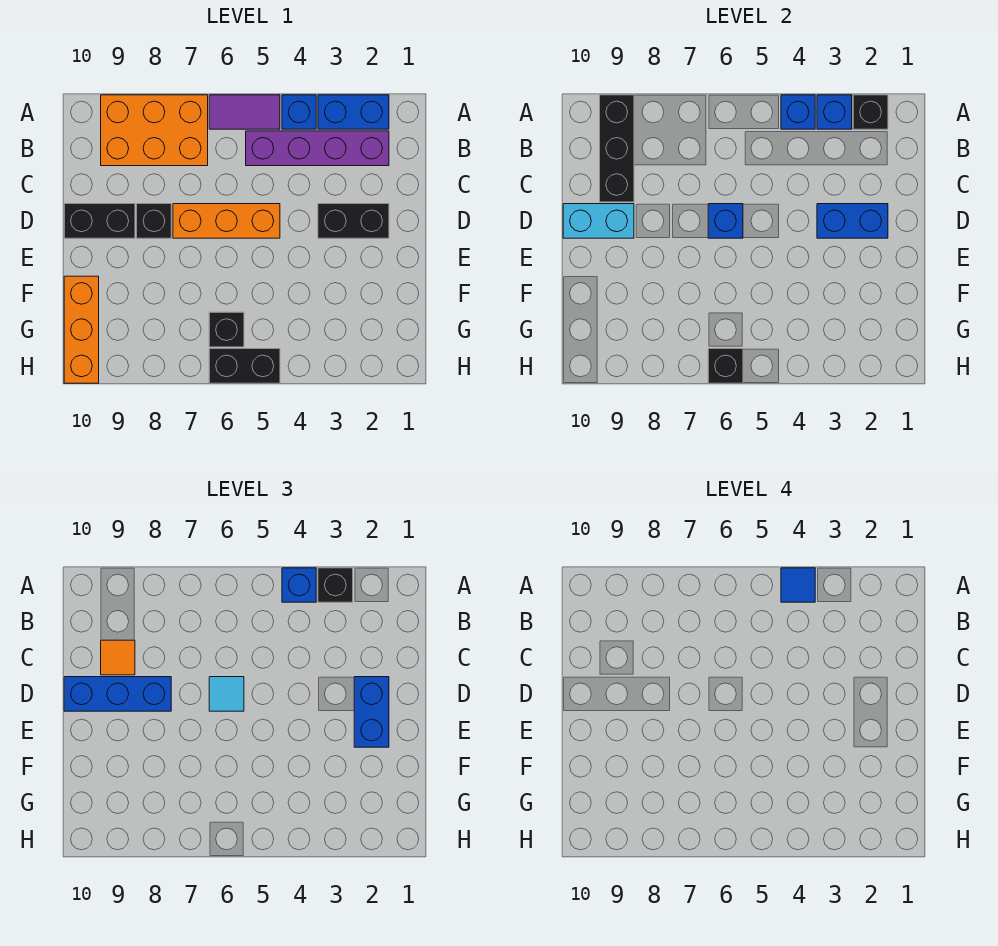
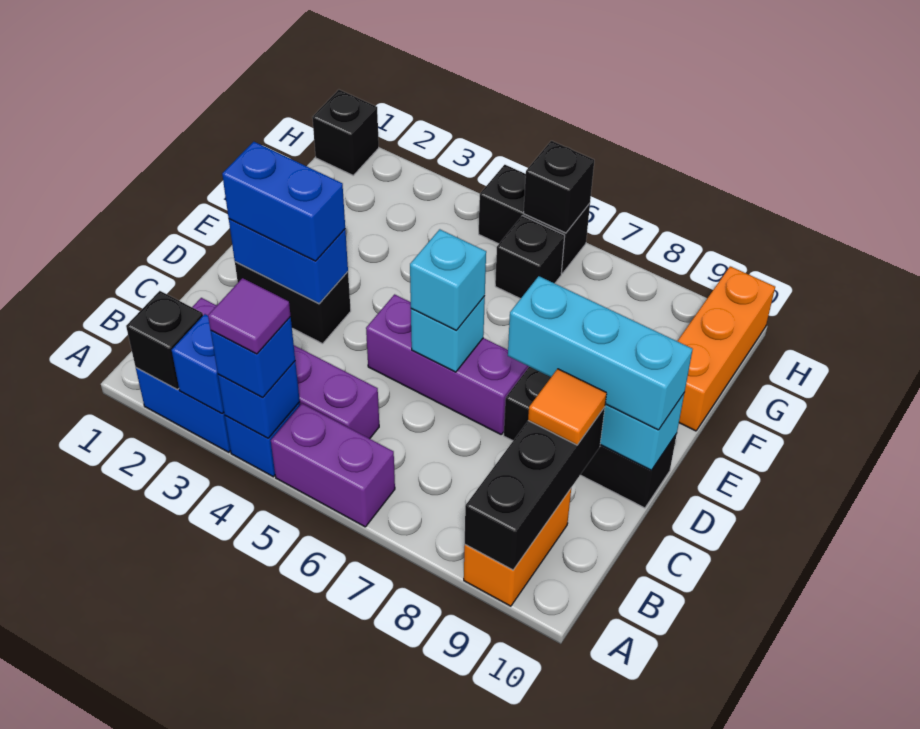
black 1x1 brick [318,568,353,602] -> black 1x1 brick moved to [312,90,379,175]
blue 1x1 tile [781,568,815,602] -> purple 1x1 tile [208,278,290,354]
purple 1x2 tile [209,95,280,129] -> purple 1x2 brick [271,404,395,527]
orange 2x3 brick [101,95,208,166] -> orange 1x2 brick [464,489,571,606]
blue 1x2 brick [354,677,389,747] -> blue 1x2 brick turned to [222,142,345,261]
orange 1x3 brick [173,204,280,238] -> purple 1x3 brick [366,294,529,434]
blue 1x1 brick [708,204,743,238] -> cyan 1x1 brick [411,296,485,372]
cyan 1x1 tile [209,677,244,711] -> cyan 1x1 brick [410,229,486,330]
blue 1x3 brick [64,677,171,711] -> cyan 1x3 brick [508,276,693,430]

